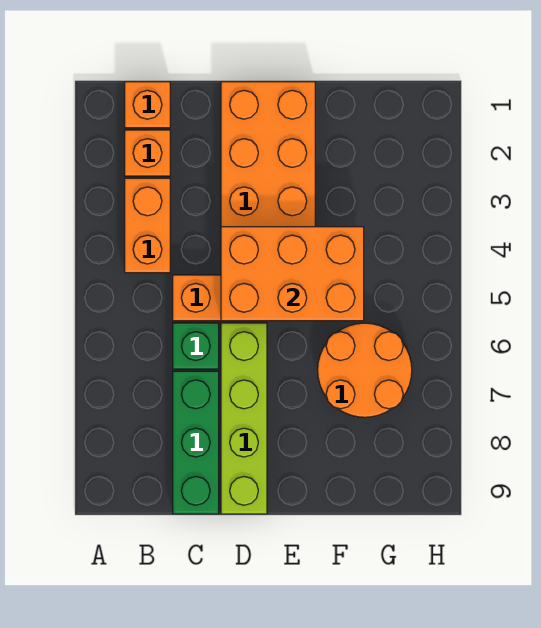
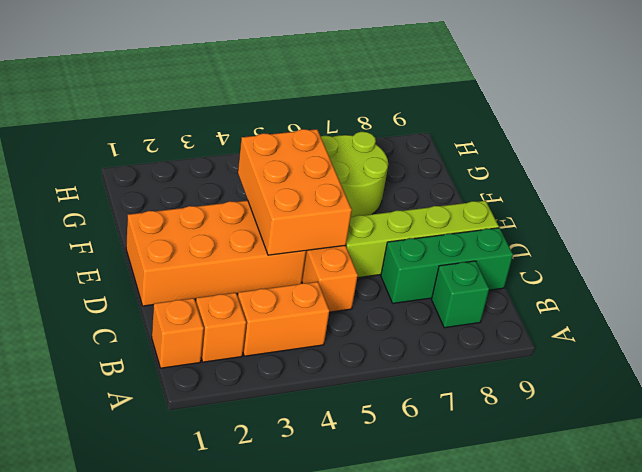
green 1x1 brick [173,323,219,369] -> green 1x1 brick moved to [432,261,489,328]
orange 2x2 round brick [318,323,412,417] -> lime 2x2 round brick [321,132,388,217]

